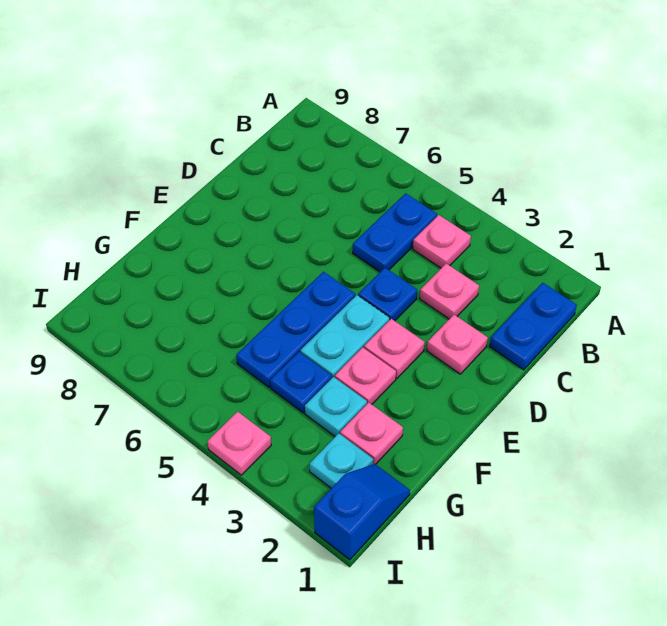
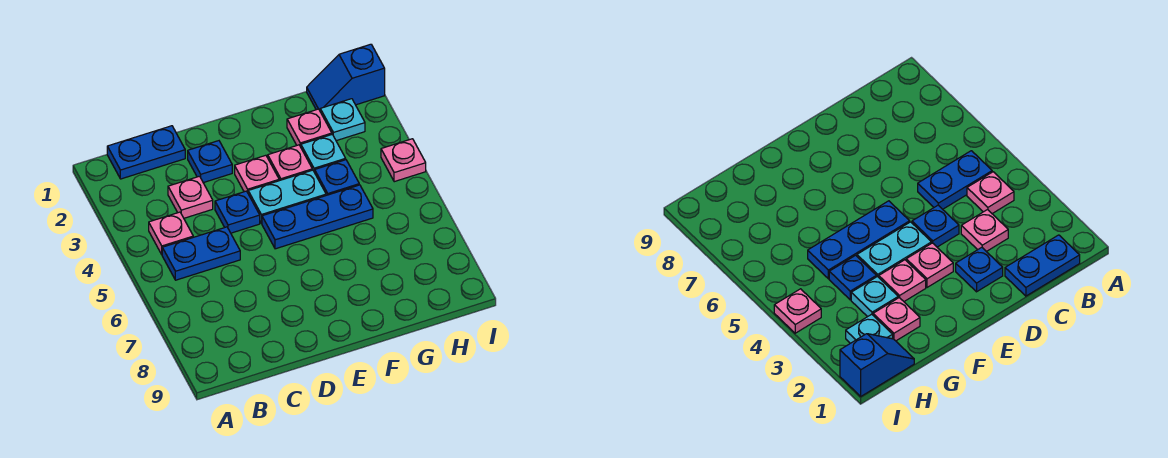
pink 1x1 plate [427,315,488,374] -> blue 1x1 plate [188,141,232,183]

